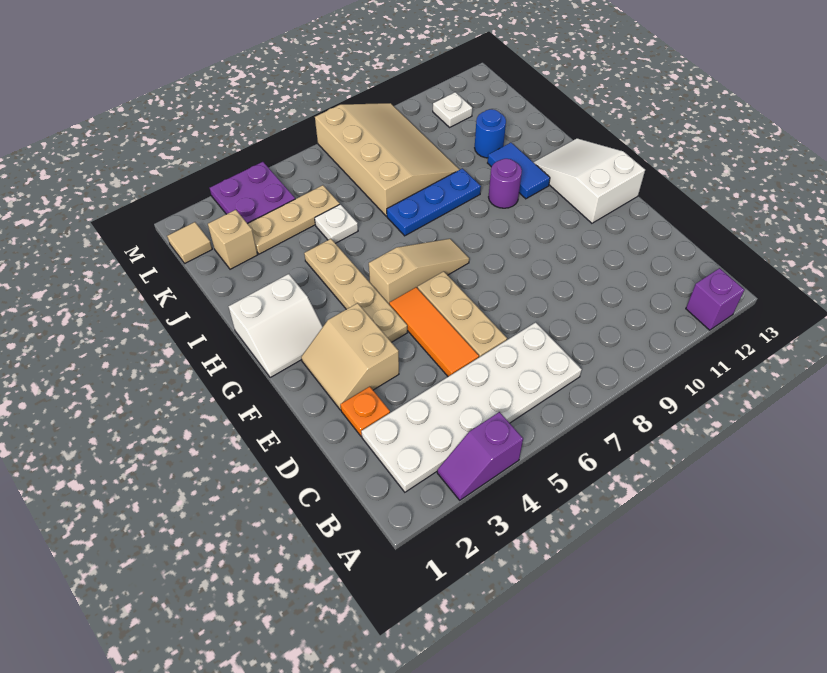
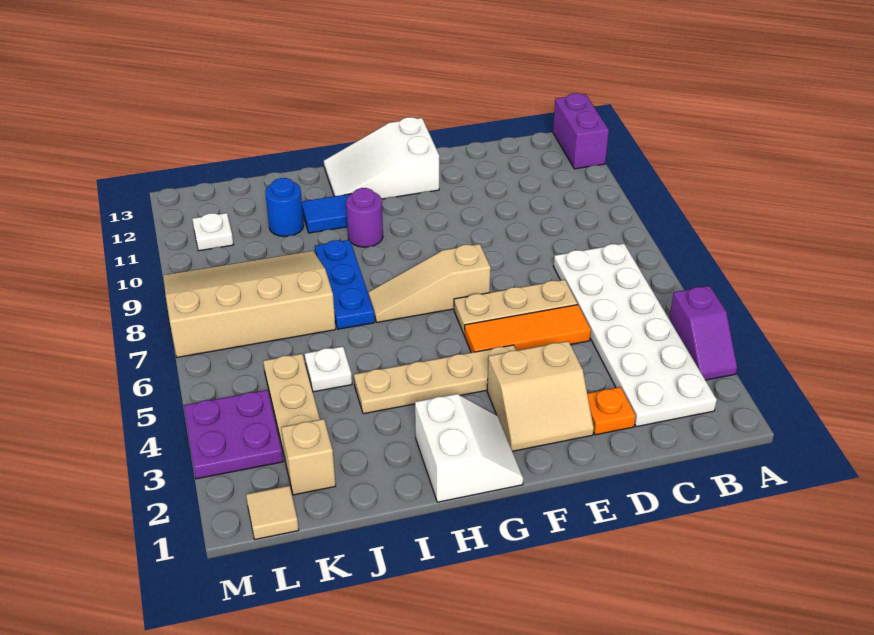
purple 1x1 brick [686,268,744,330] -> purple 1x2 brick [553,93,609,169]
tan 1x3 slope [369,239,469,304] -> tan 1x3 slope turned to [368,244,491,322]

